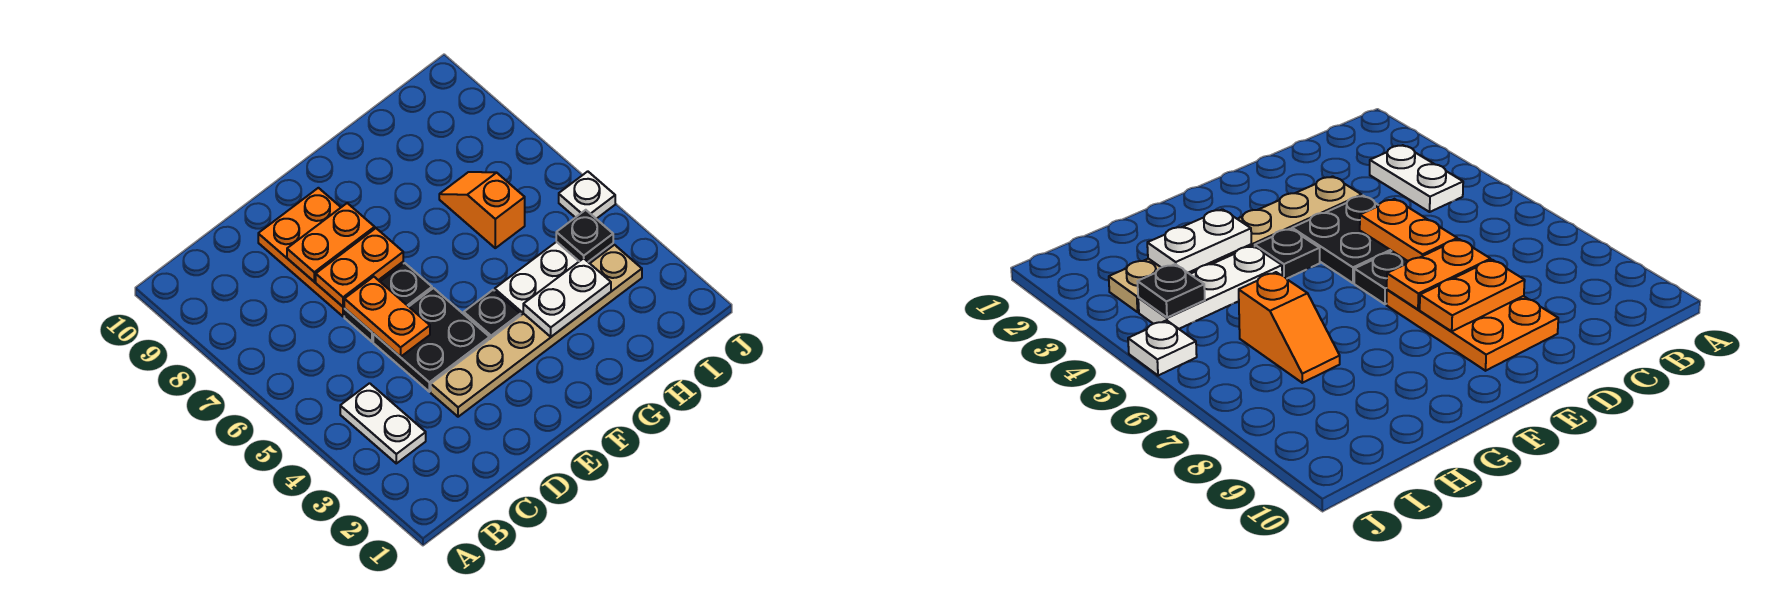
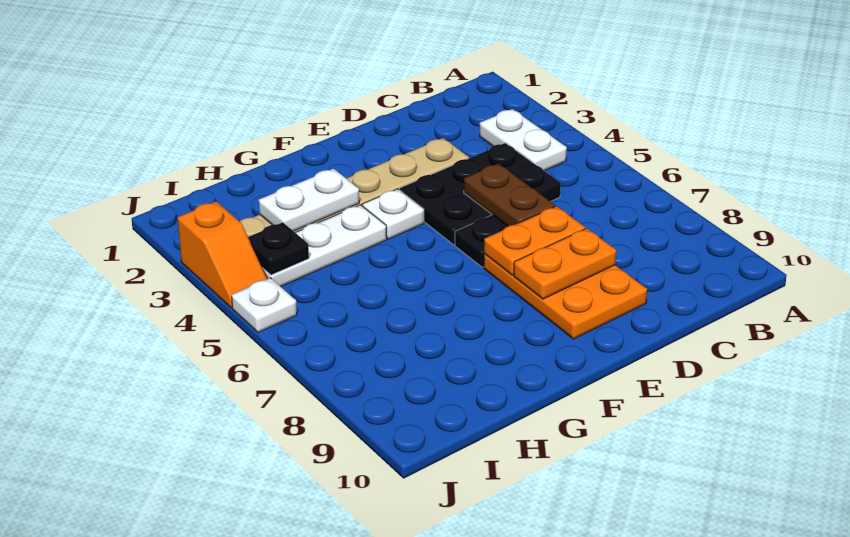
black 2x2 plate [373,288,490,392] -> black 2x3 plate [400,143,561,245]
orange 1x2 plate [344,277,430,357] -> brown 1x2 plate [464,164,555,226]
black 1x1 plate [464,290,521,338] -> white 1x1 plate [362,189,424,239]
orange 1x2 slope [439,172,525,248] -> orange 1x2 slope moved to [178,201,267,308]

